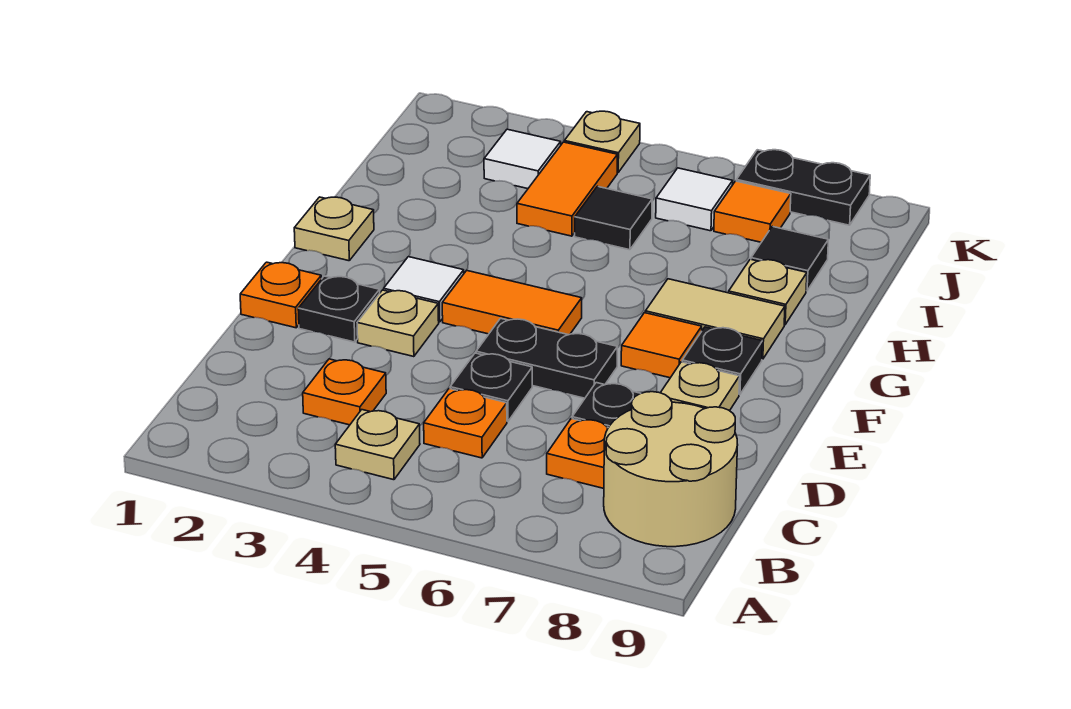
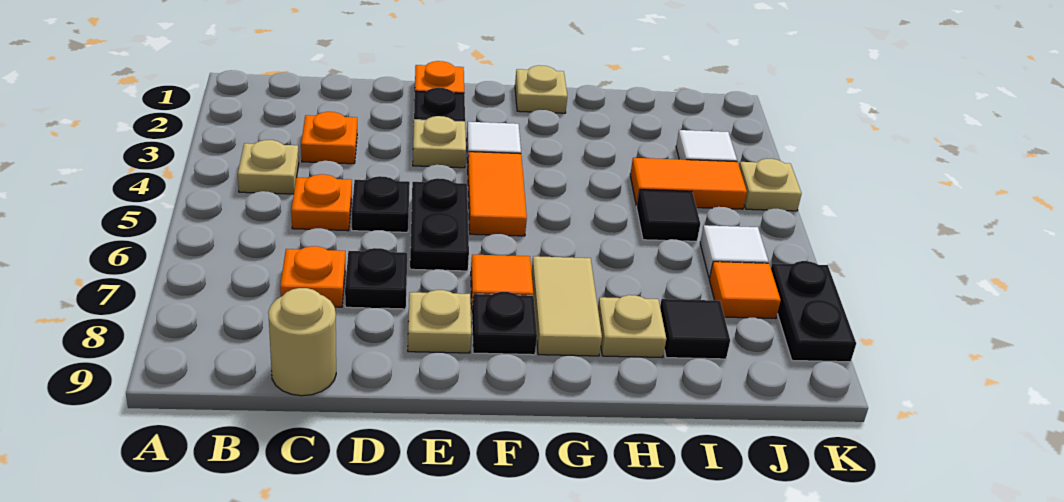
tan 2x2 round brick [604,392,738,547] -> tan 1x1 round brick [268,288,336,396]

